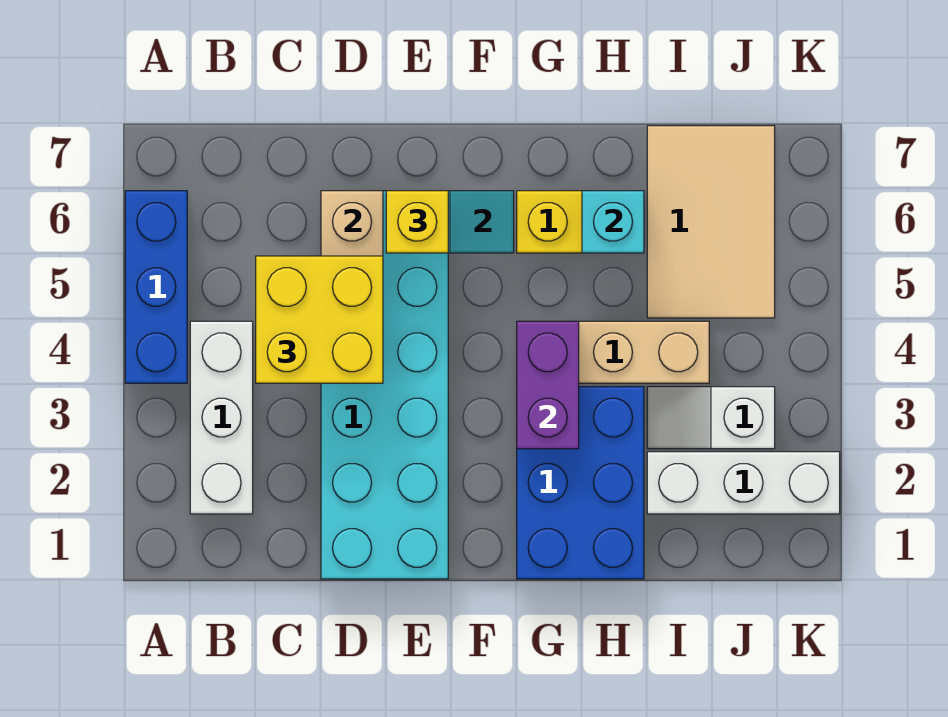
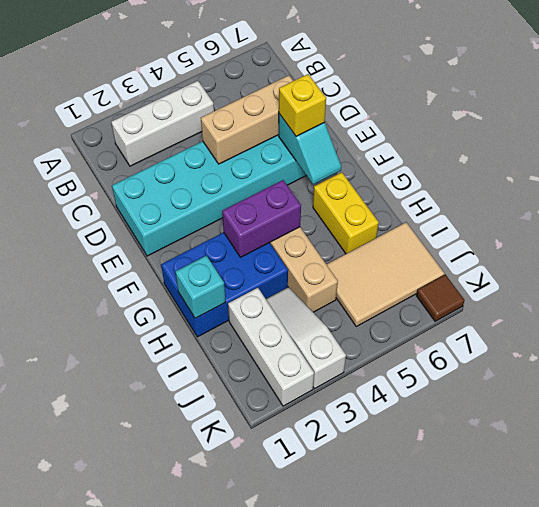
blue 1x3 brick [125,191,187,383] -> none
yellow 2x2 brick [256,256,383,383] -> none
cyan 1x1 brick [582,191,644,253] -> cyan 1x1 brick moved to [176,255,226,318]
white 1x2 slope [647,387,775,449] -> white 1x3 slope [266,287,346,389]
none -> brown 1x1 tile [416,274,465,321]

